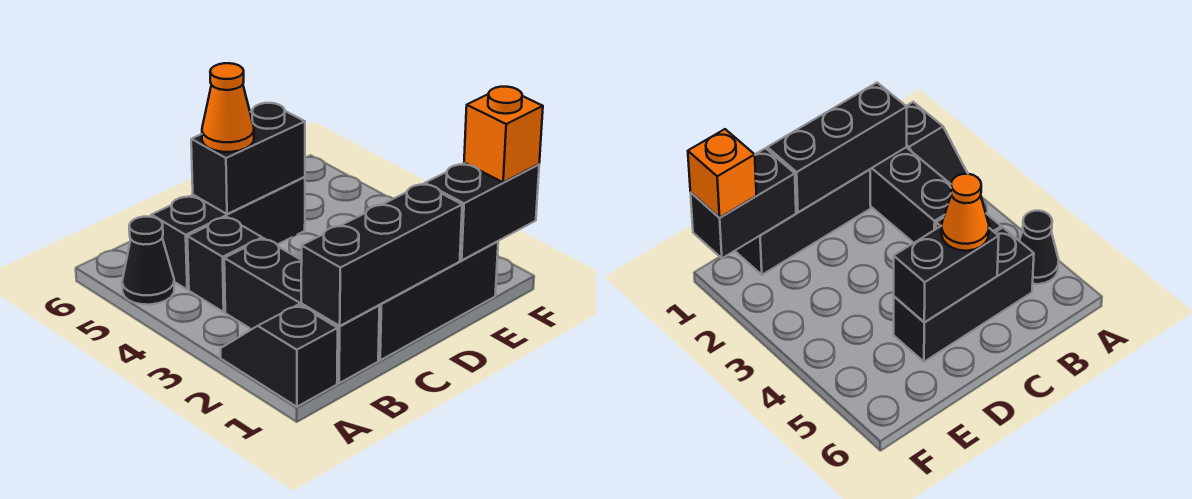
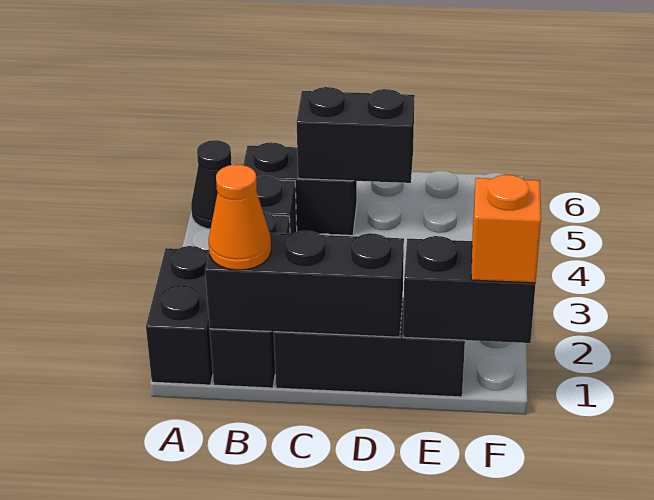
black 1x2 slope [221,305,338,407] -> black 1x2 brick [146,246,213,385]
black 1x3 brick [151,177,305,290] -> black 1x2 brick [243,142,357,235]
orange 1x1 cone [202,63,254,152] -> orange 1x1 cone moved to [209,165,271,270]

